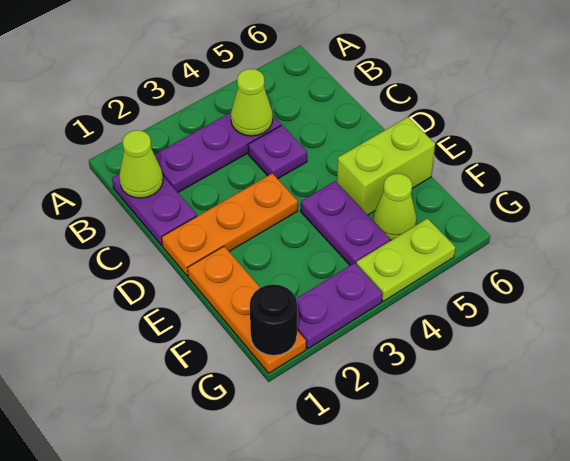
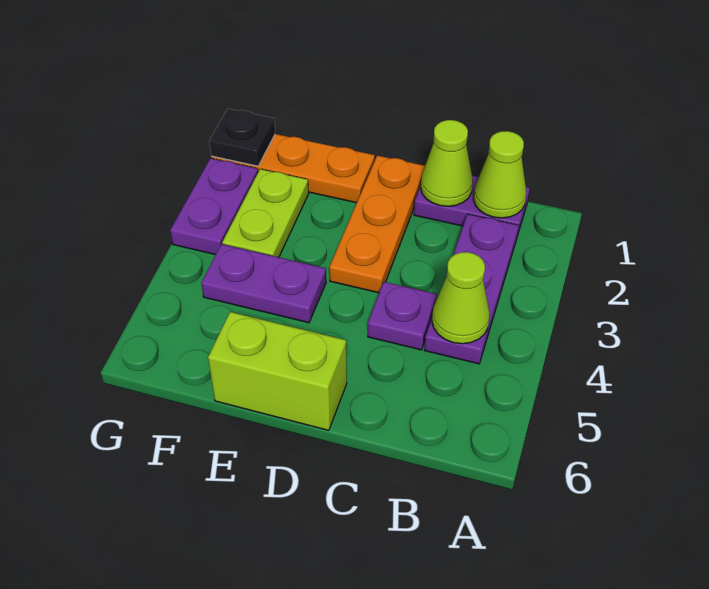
lime 1x2 brick [337,117,435,215] -> lime 1x2 brick turned to [208,312,347,430]
lime 1x1 cone [373,173,416,240] -> lime 1x1 cone moved to [421,120,473,206]
black 1x1 round brick [250,284,297,356] -> black 1x1 plate [209,109,275,166]
lime 1x2 plate [356,218,455,301] -> lime 1x2 plate moved to [222,169,309,257]

